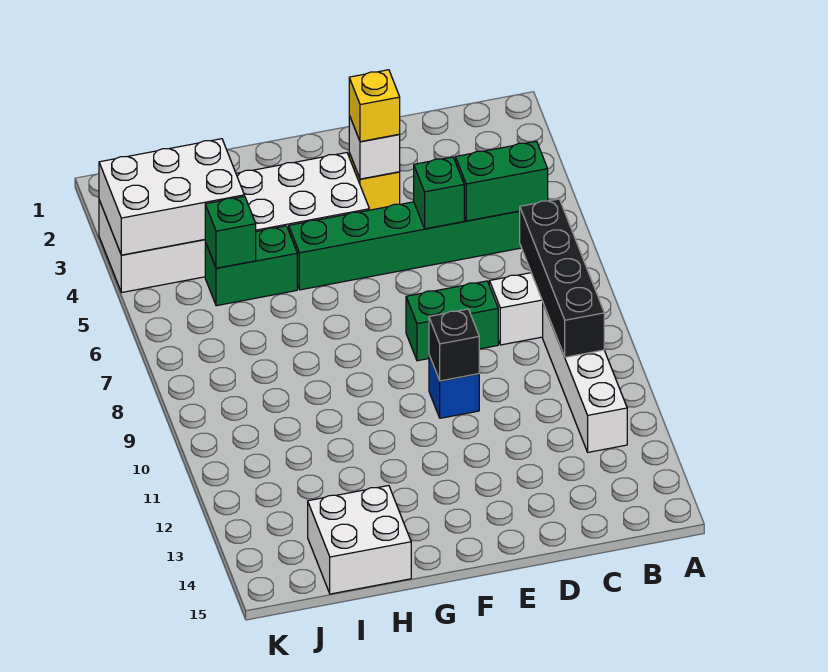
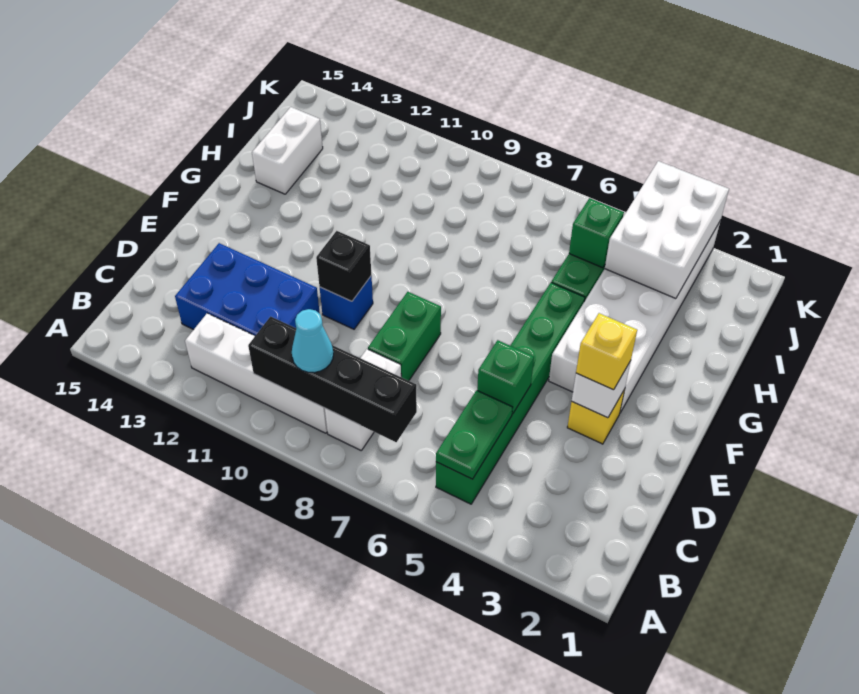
green 1x2 brick [455,141,548,221] -> green 1x2 plate [436,390,513,479]
none -> cyan 1x1 cone [292,309,333,373]
none -> blue 2x3 brick [175,243,320,336]
white 2x2 brick [308,486,411,594] -> white 1x2 brick [252,107,323,194]

